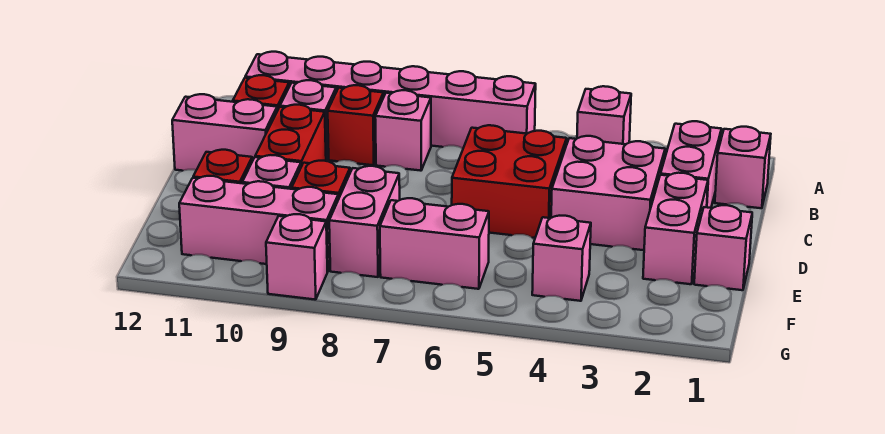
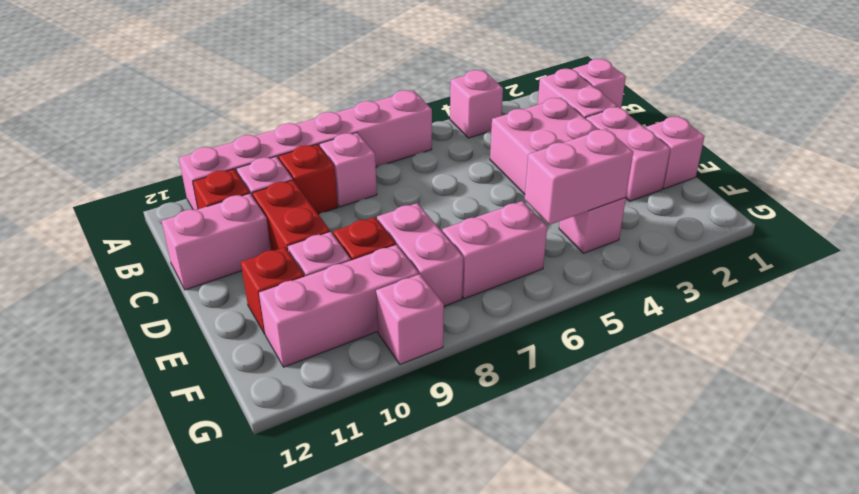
red 2x2 brick [452,125,567,238] -> none
none -> pink 1x2 brick [525,129,633,225]

